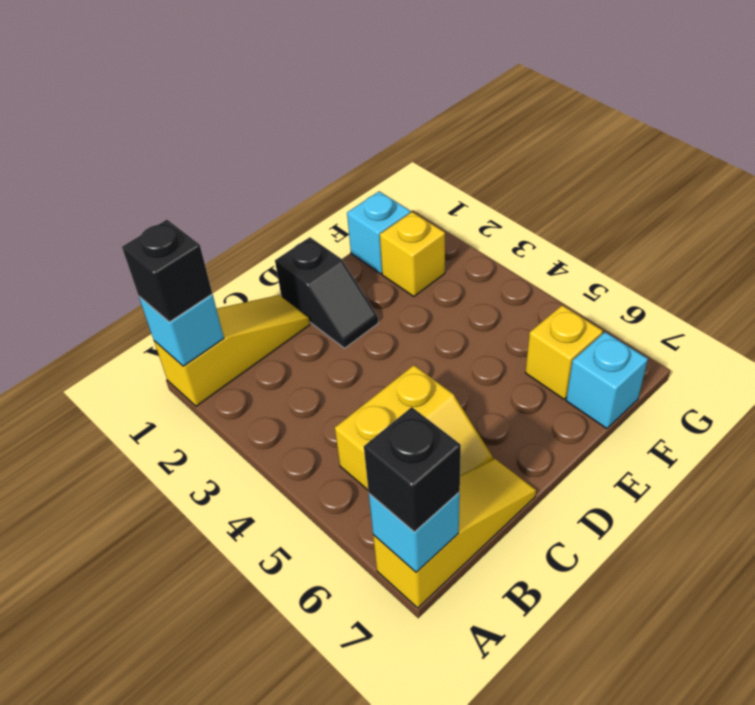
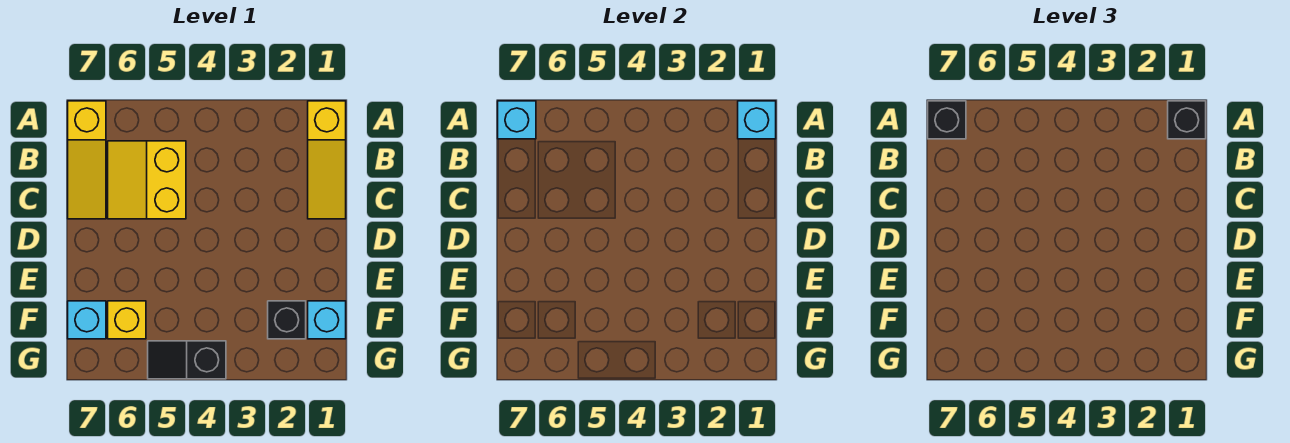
black 1x2 slope [275,237,378,348] -> black 1x2 slope moved to [148,341,226,379]
yellow 1x1 brick [380,212,445,297] -> black 1x1 brick [268,301,306,339]

